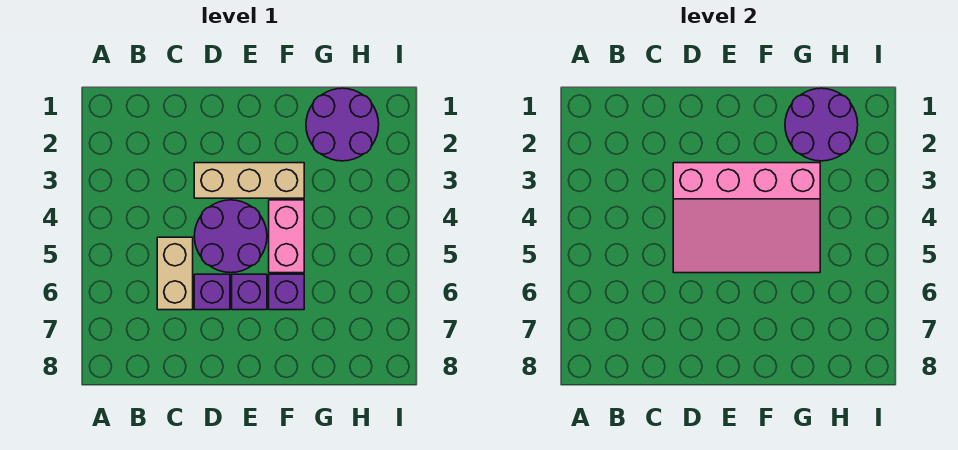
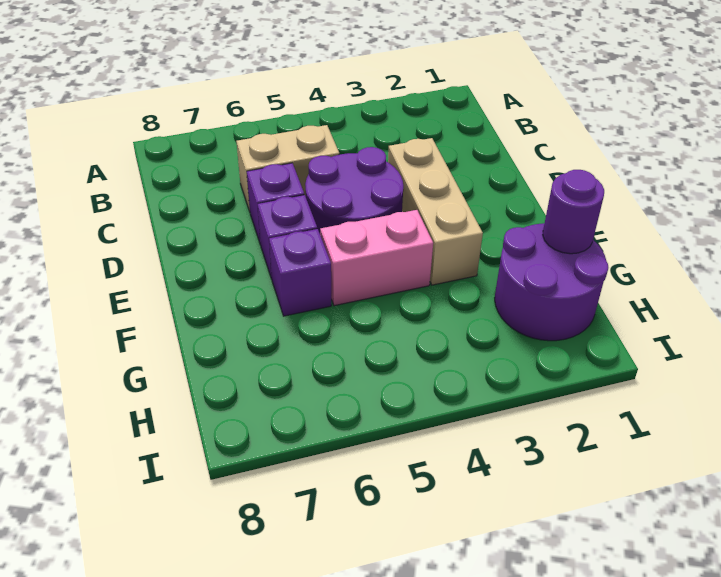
pink 3x4 slope [673,163,820,273] -> none
purple 2x2 round brick [785,88,858,161] -> purple 1x1 round brick [543,170,604,254]

